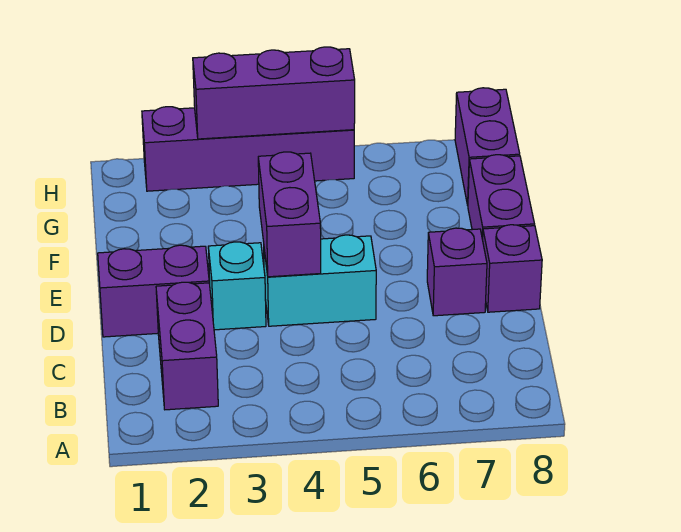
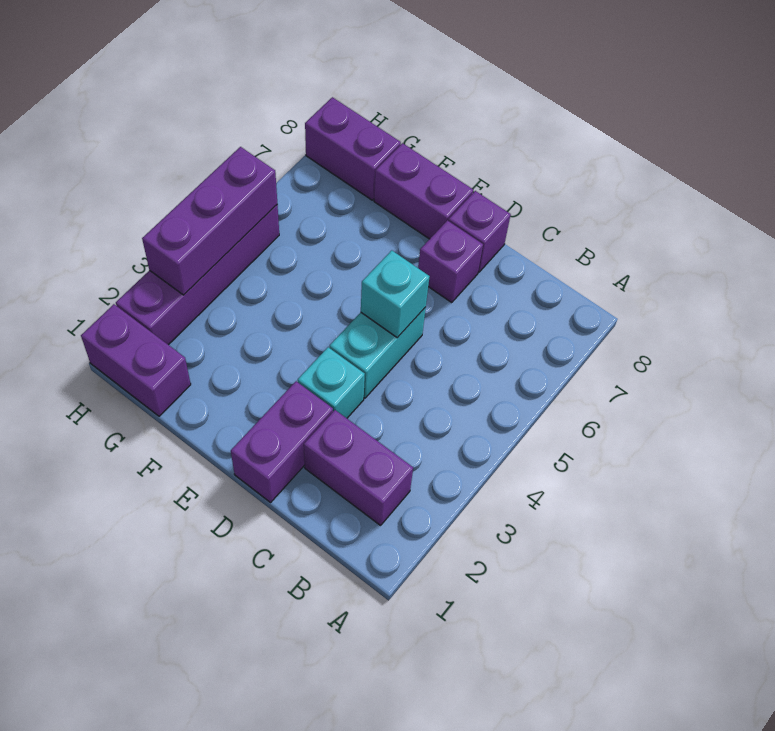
purple 1x2 brick [258,152,321,277] -> purple 1x2 brick moved to [81,304,191,416]
none -> cyan 1x1 brick [361,250,430,338]

